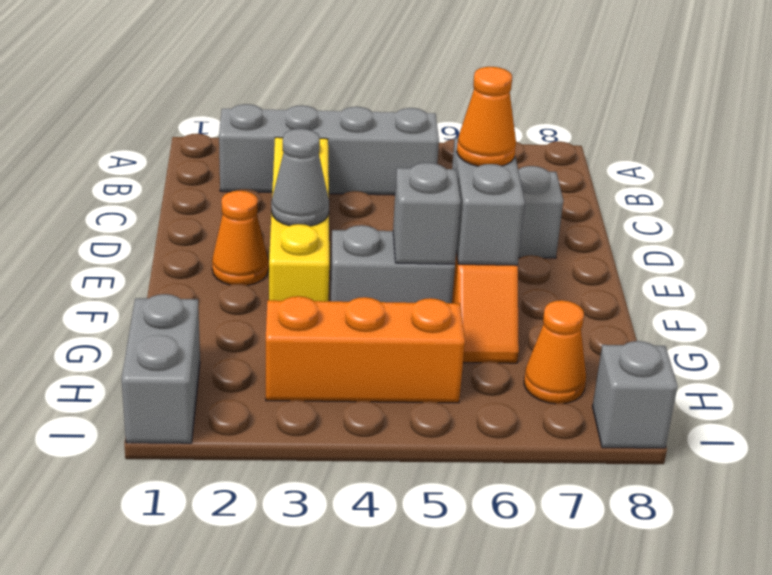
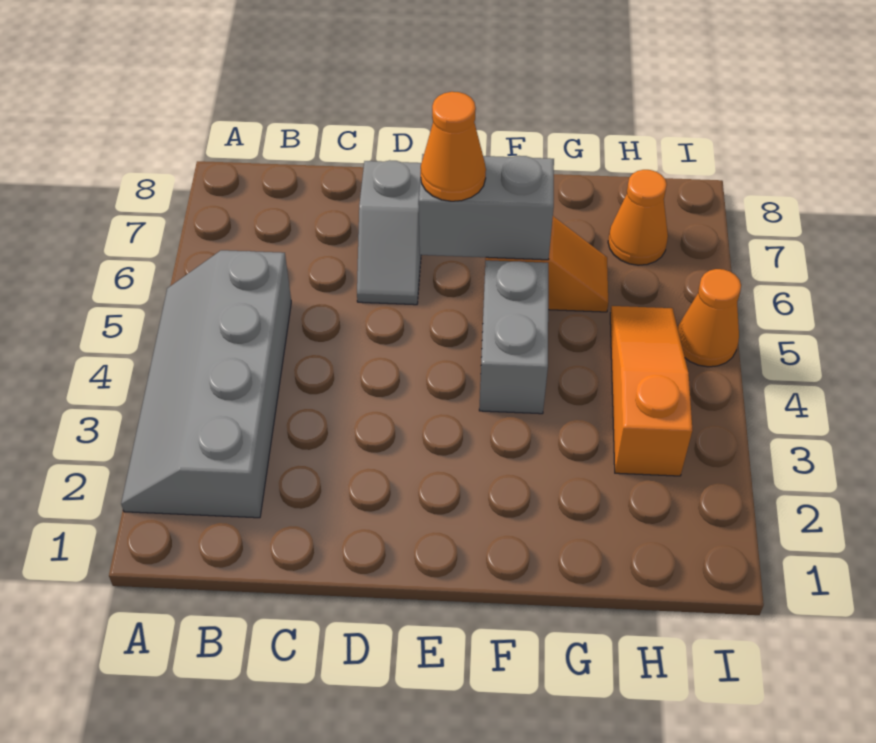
yellow 1x4 brick [269,137,329,301] -> none
orange 1x1 cone [212,191,269,285] -> orange 1x1 cone moved to [678,269,741,367]
grey 1x1 cone [271,129,329,226] -> none
grey 1x1 brick [393,163,461,264] -> none
grey 1x2 brick [122,294,200,443] -> none
orange 1x3 brick [266,296,465,403] -> orange 1x3 slope [610,306,693,476]
grey 1x1 brick [592,341,678,448] -> none

